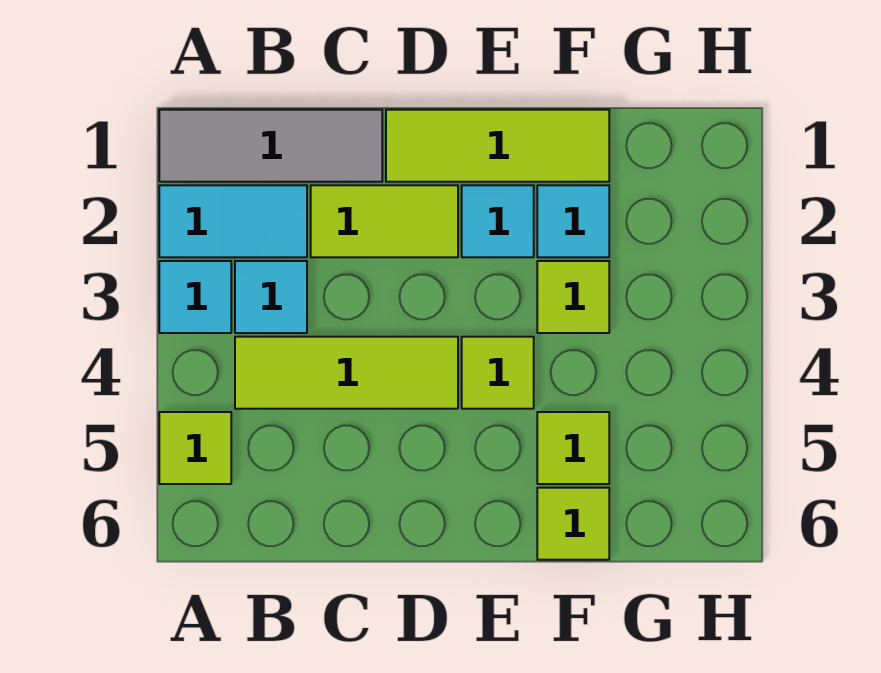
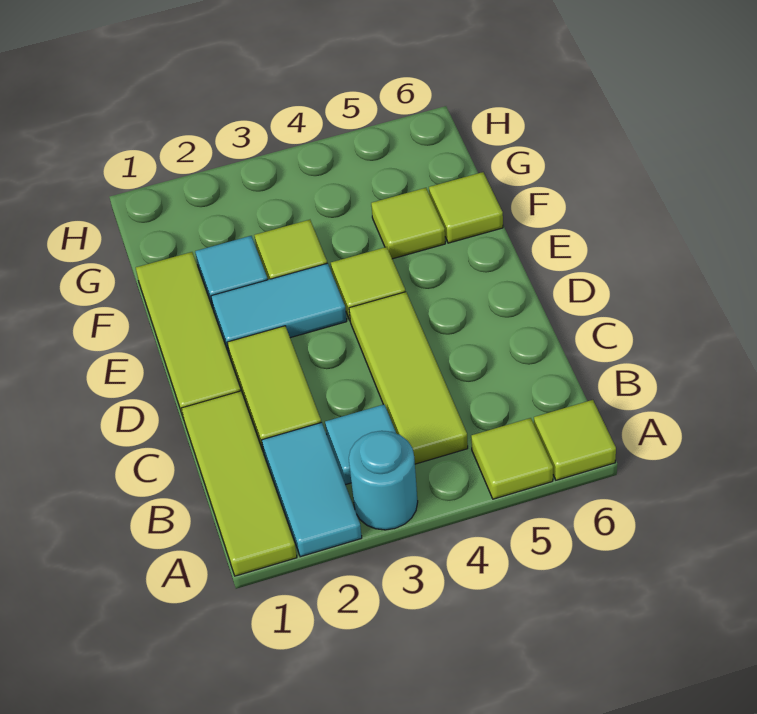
grey 1x3 tile [159,110,382,182] -> lime 1x3 tile [181,391,297,576]
cyan 1x1 tile [159,261,231,333] -> cyan 1x1 round brick [349,431,418,530]
none -> lime 1x1 tile [534,400,616,480]
cyan 1x1 tile [462,185,534,257] -> cyan 1x2 tile [211,263,347,353]

